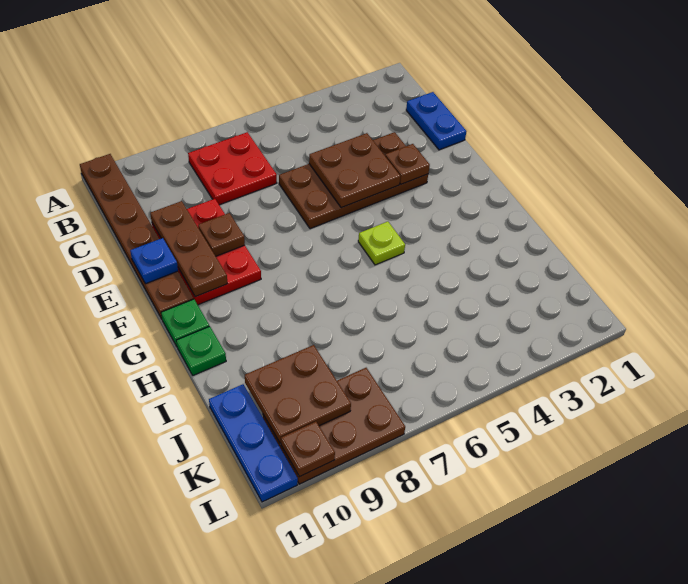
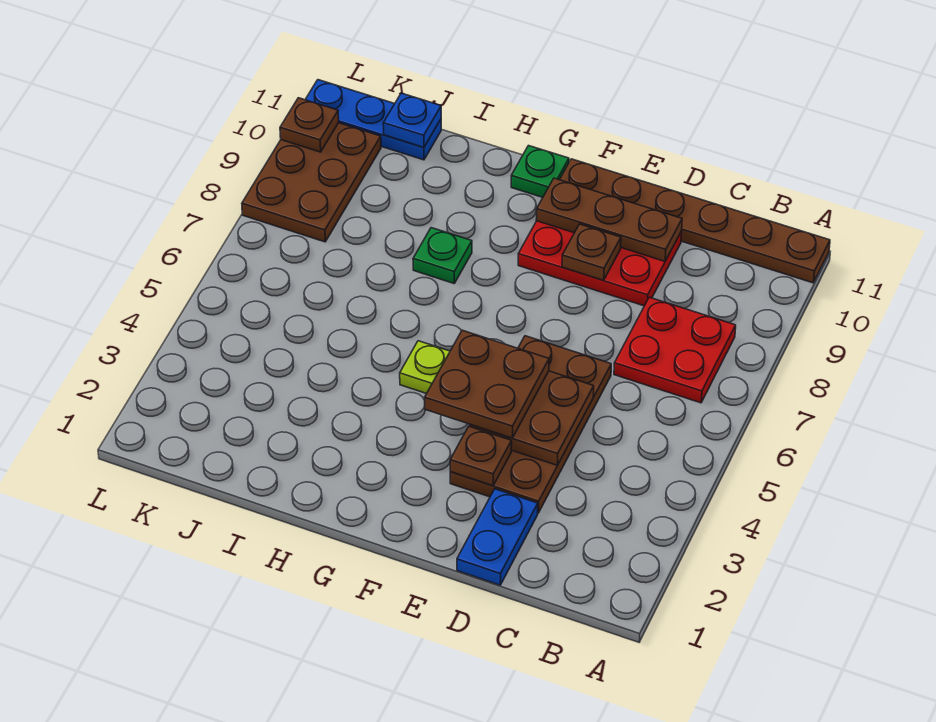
blue 1x2 plate [406,92,467,150] -> blue 1x2 plate turned to [457,489,538,585]
blue 1x1 plate [130,238,178,284] -> blue 1x1 plate moved to [383,93,441,148]
green 1x1 plate [176,326,226,375] -> green 1x1 plate moved to [413,228,472,283]
brown 2x2 plate [245,345,351,443] -> brown 2x2 plate moved to [425,330,549,438]

